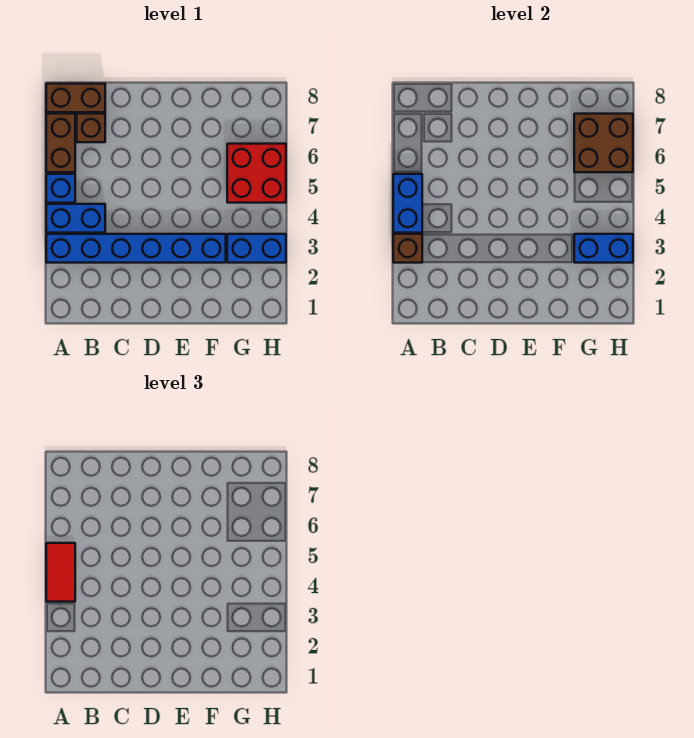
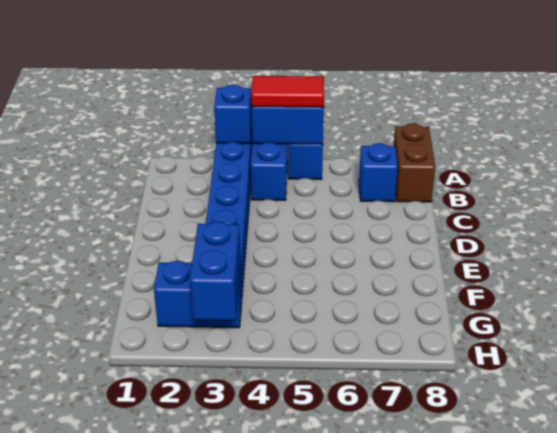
brown 1x1 brick [393,234,422,263] -> blue 1x1 brick [214,85,252,143]
brown 1x2 brick [46,114,75,172] -> none
brown 1x1 brick [77,114,105,142] -> blue 1x1 brick [359,143,398,202]
blue 1x2 brick [227,234,286,263] -> blue 1x2 brick turned to [154,261,242,328]
red 2x2 brick [227,144,286,203] -> none
brown 2x2 brick [574,114,633,172] -> none

